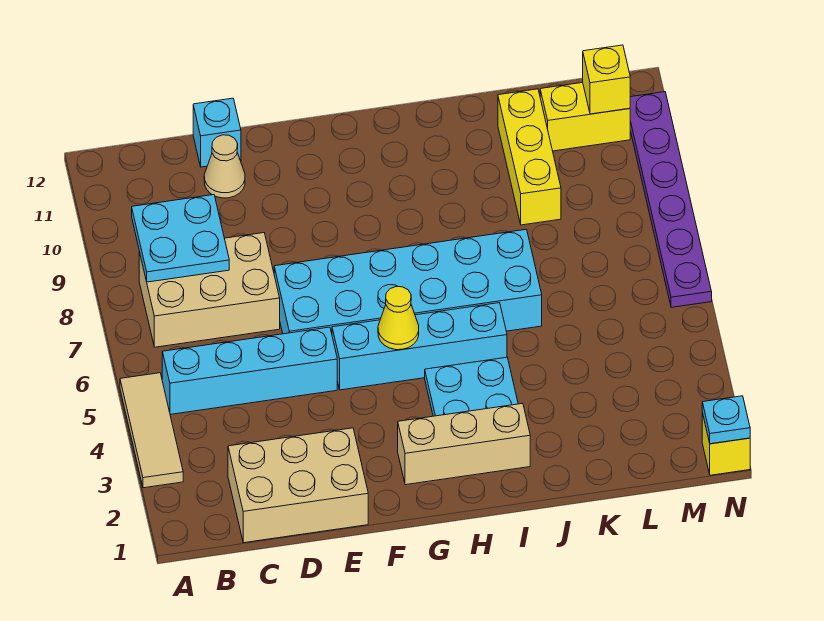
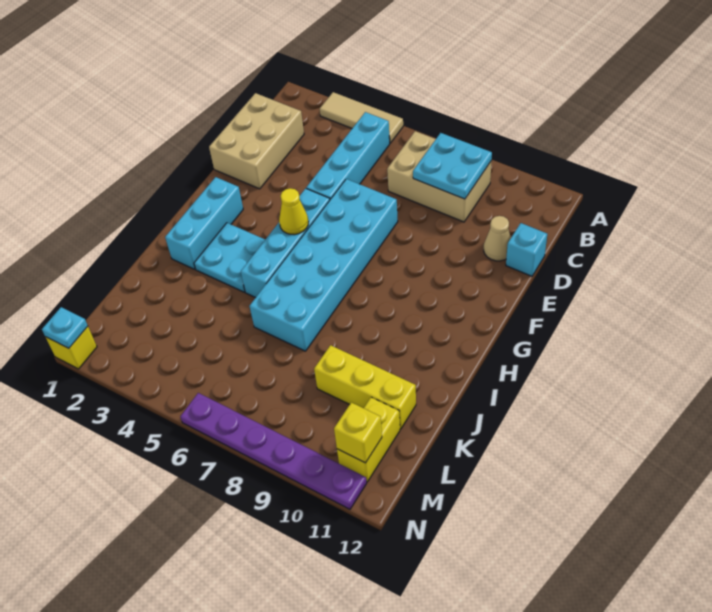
tan 2x3 brick [139,233,280,347] -> tan 2x3 brick turned to [387,131,491,222]
tan 1x3 brick [398,403,530,485] -> cyan 1x3 brick [165,177,243,269]

